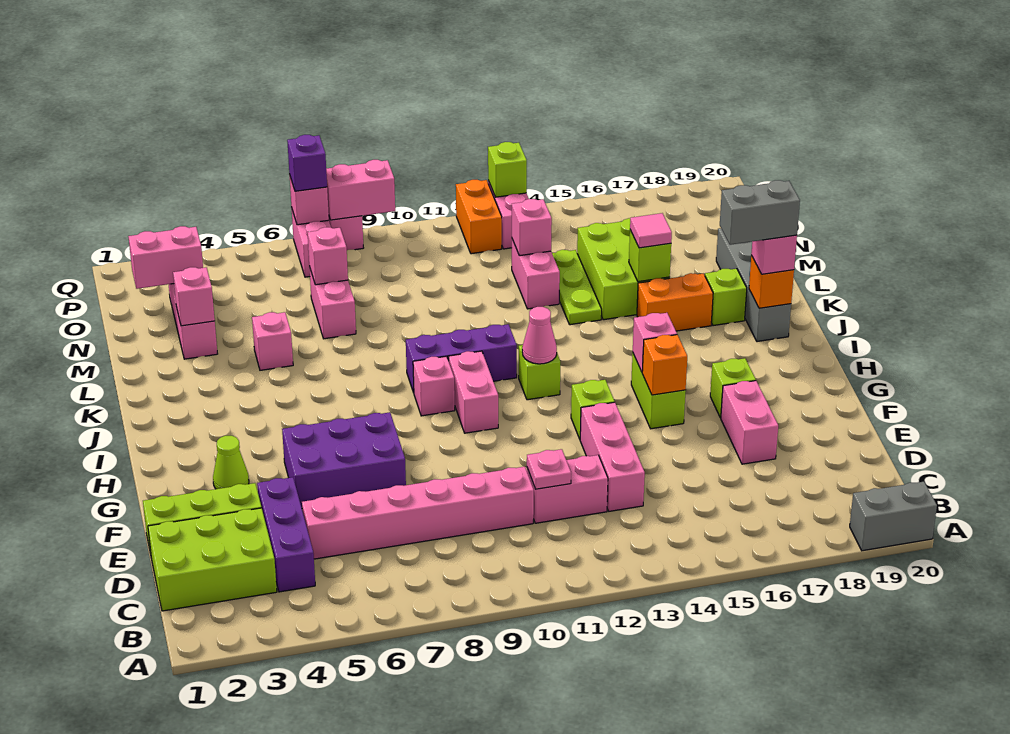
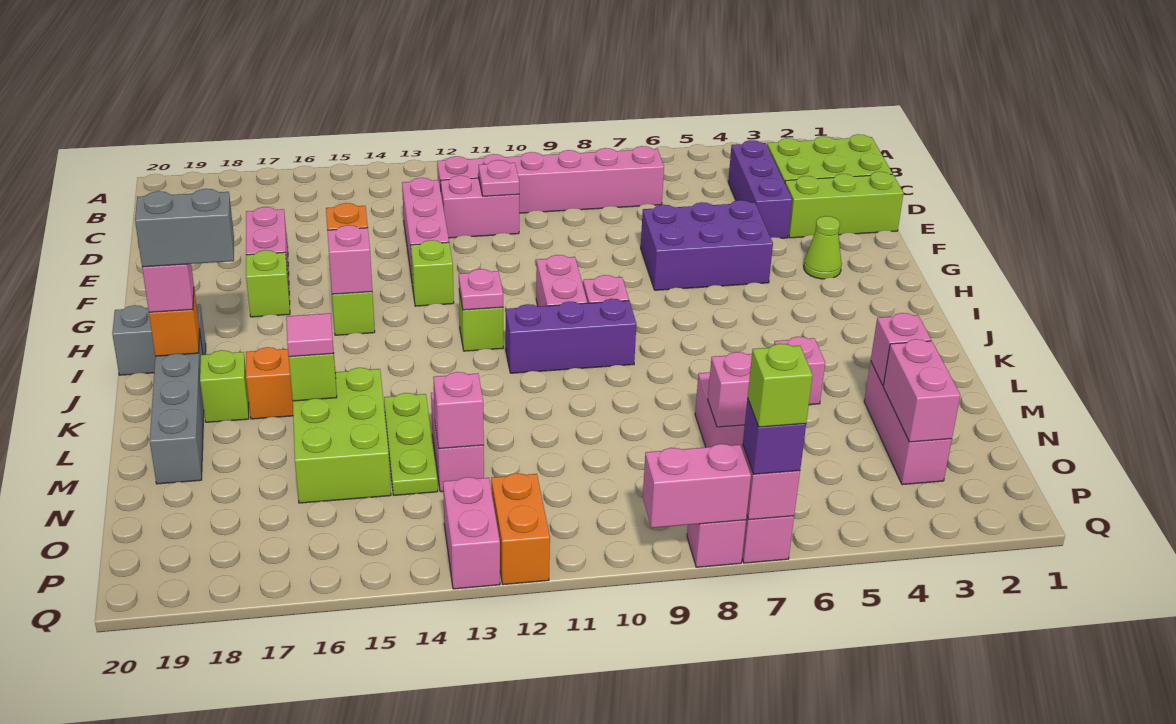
grey 1x2 brick [850,482,937,551] -> grey 1x2 brick moved to [112,304,206,375]
pink 1x6 brick [302,467,534,559] -> pink 1x6 brick moved to [437,146,664,213]
pink 1x1 cone [522,307,557,364] -> pink 1x1 plate [459,269,503,310]
pink 1x2 brick [128,226,203,289] -> pink 1x2 brick turned to [883,339,960,442]
lime 1x1 brick [488,142,527,197] -> lime 1x1 brick moved to [748,344,813,427]

